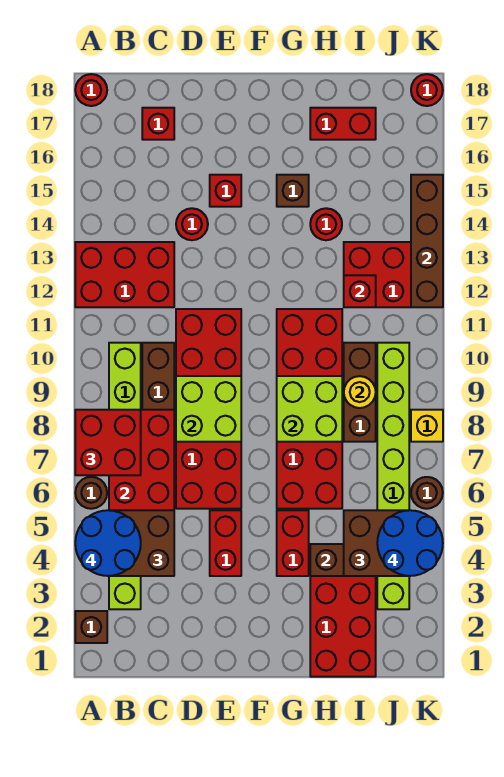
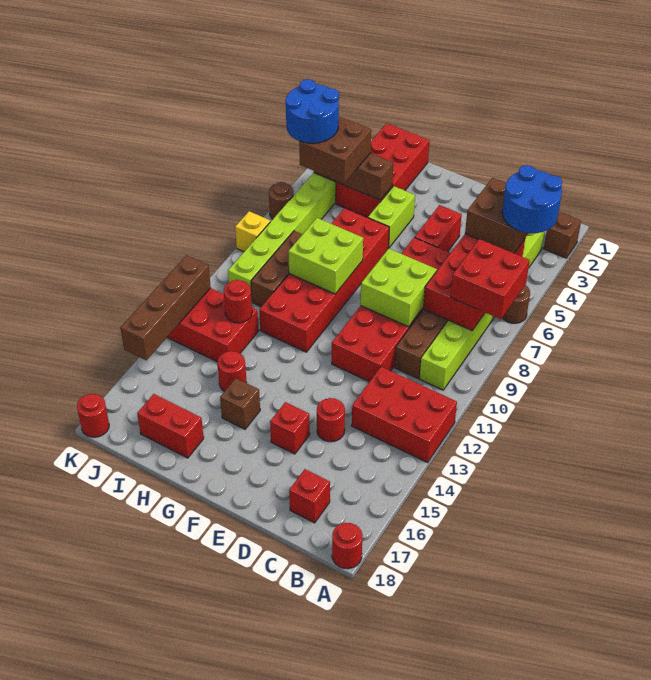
red 1x2 brick [277,510,309,576] -> lime 1x2 brick [368,186,415,248]
yellow 1x1 round brick [344,376,376,408] -> none
red 1x1 brick [344,275,376,307] -> red 1x1 round brick [224,280,252,323]

